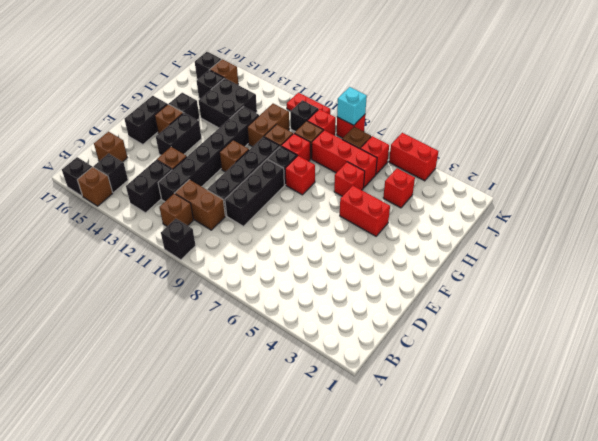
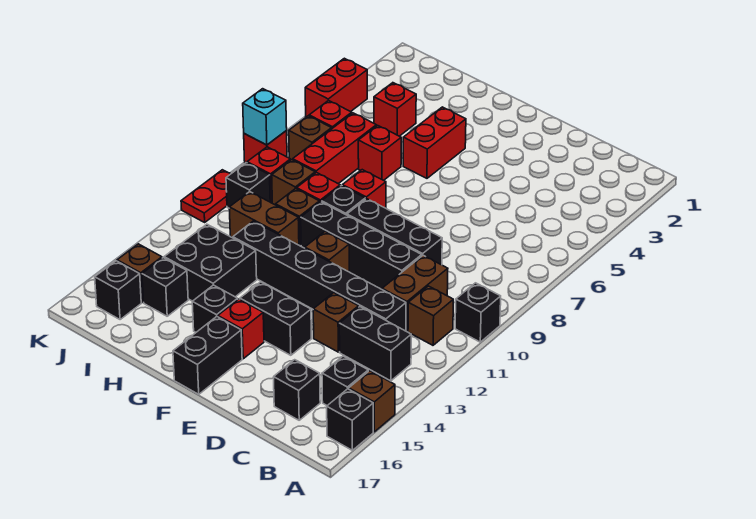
brown 1x1 brick [94,131,127,162] -> black 1x1 brick [274,360,320,420]
black 1x2 brick [124,96,167,145] -> black 1x2 brick turned to [173,317,242,394]
brown 1x1 brick [155,104,183,133] -> red 1x1 brick [218,299,264,359]

